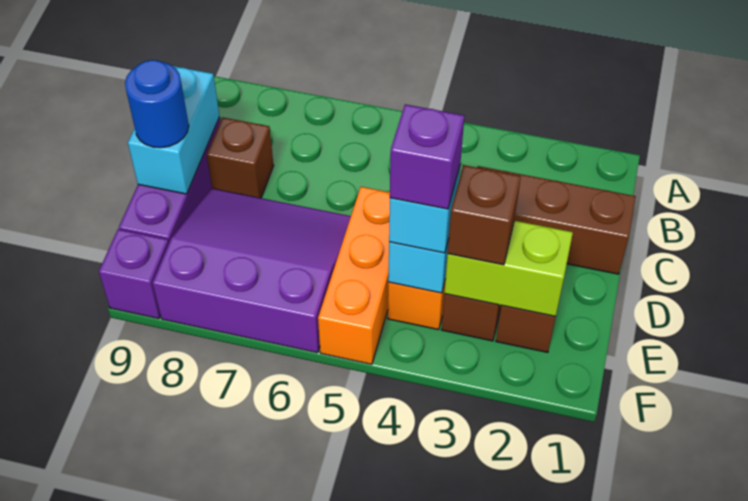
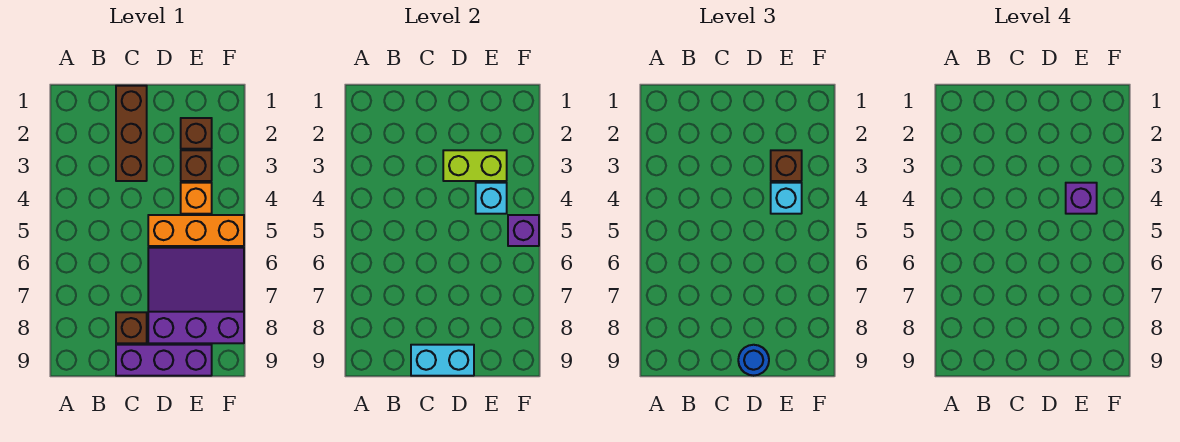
purple 3x3 slope [153,188,351,353] -> purple 3x3 slope turned to [148,248,244,343]
lime 1x2 brick [444,221,573,316] -> lime 1x2 brick turned to [443,150,507,181]
purple 1x1 brick [99,229,169,319] -> purple 1x1 brick moved to [508,215,539,246]

